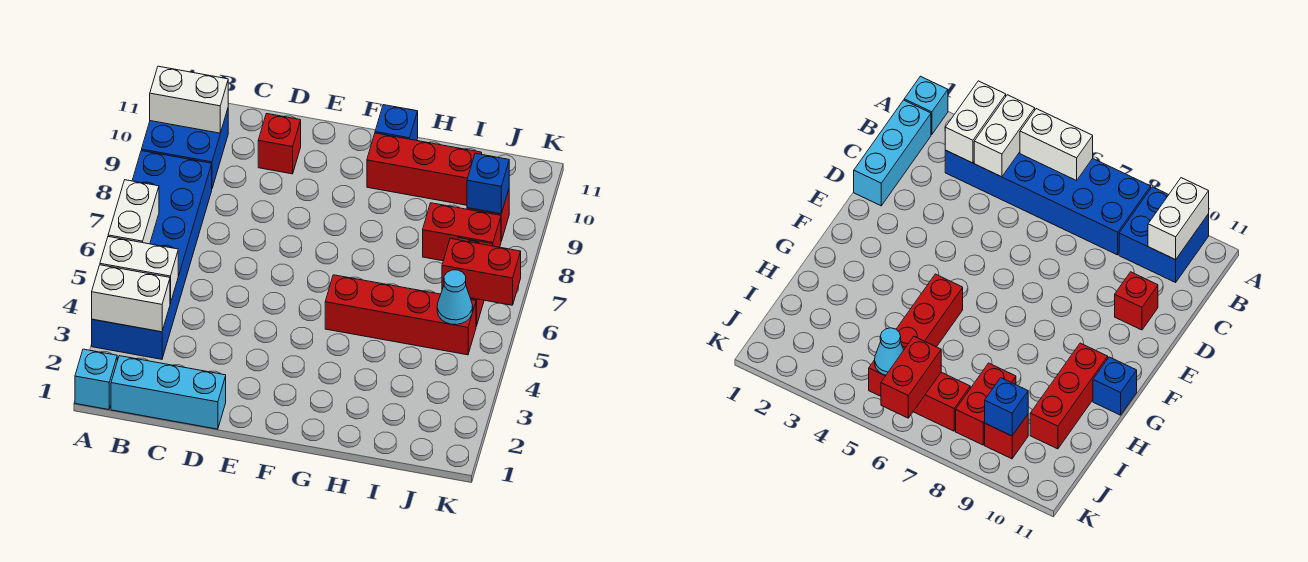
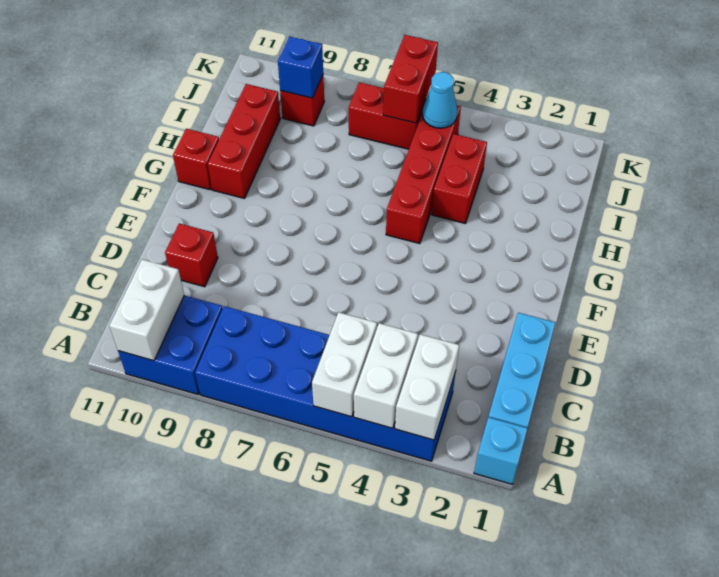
white 1x2 brick [108,180,159,244] -> white 1x2 brick turned to [312,312,377,417]
blue 1x1 brick [375,105,418,141] -> red 1x1 brick [173,129,219,190]
red 1x2 brick [423,203,501,261] -> red 1x2 brick moved to [432,134,487,223]

